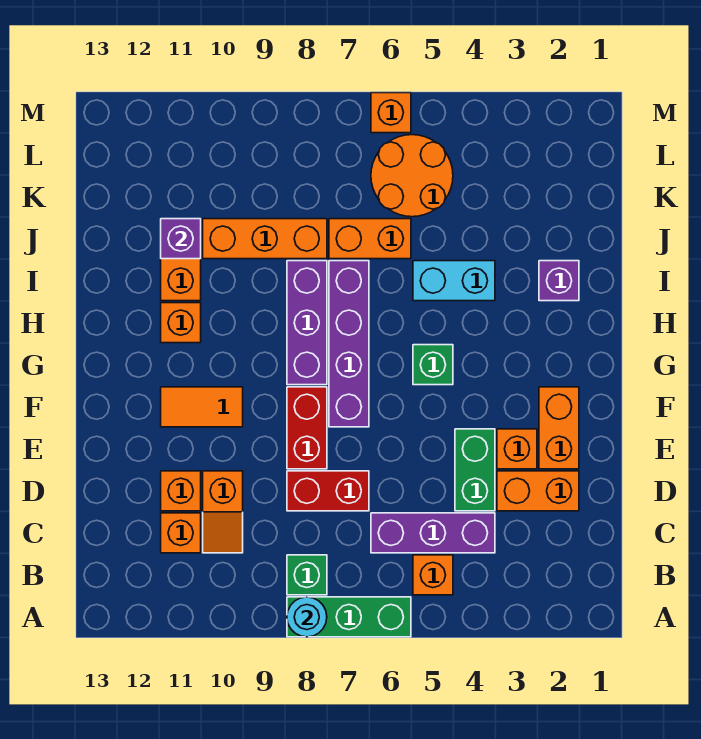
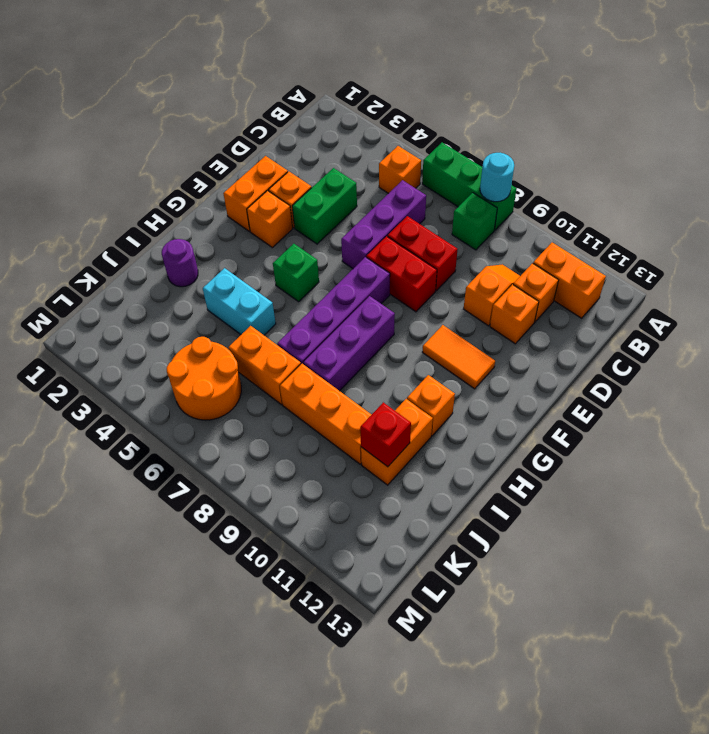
purple 1x3 brick [371,513,495,553] -> purple 1x3 brick turned to [341,180,426,269]
orange 1x2 brick [497,471,579,511] -> orange 1x2 brick moved to [533,243,606,318]
red 1x2 brick [287,387,327,469] -> red 1x2 brick turned to [366,236,437,312]
purple 1x1 brick [539,261,579,301] -> purple 1x1 round brick [162,239,198,287]
purple 1x1 brick [161,219,201,259] -> red 1x1 brick [360,402,411,467]
orange 1x1 brick [371,93,411,133] -> orange 1x1 brick moved to [247,191,293,248]

